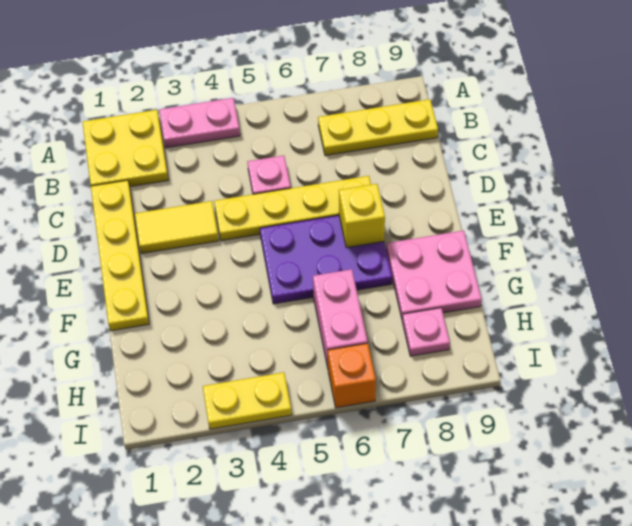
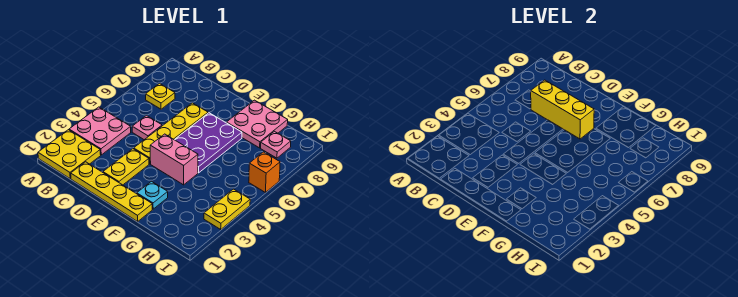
pink 1x2 plate [159,98,240,148] -> pink 2x2 plate [69,107,131,155]
yellow 1x3 plate [318,99,438,156] -> yellow 1x1 plate [146,84,175,109]
yellow 1x2 tile [135,201,219,254] -> yellow 1x2 plate [103,149,149,185]
yellow 1x1 brick [339,184,385,248] -> yellow 1x3 brick [531,80,594,139]
none -> cyan 1x1 plate [137,181,168,209]
pink 1x2 brick [313,269,368,368] -> pink 1x2 brick moved to [150,134,198,185]

